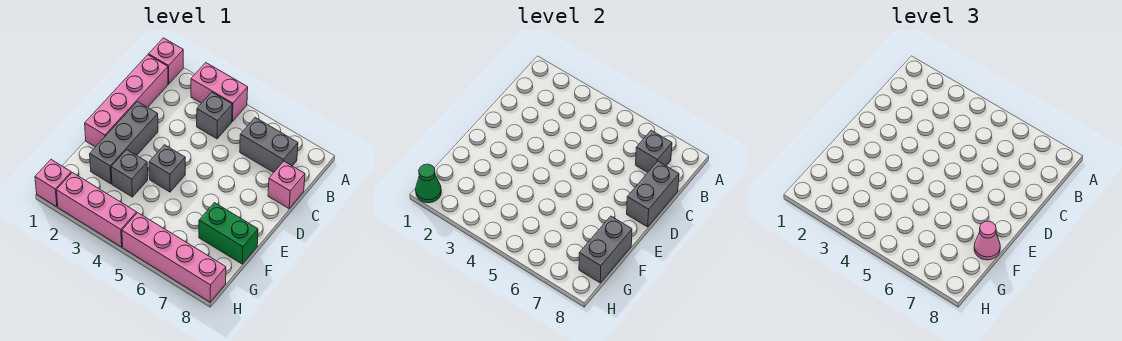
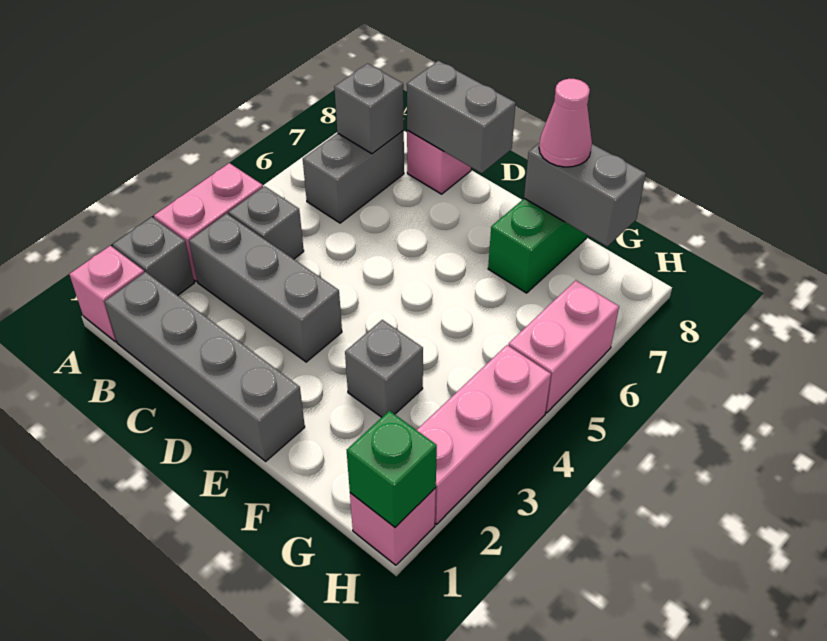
pink 1x4 brick [85,55,168,147] -> grey 1x4 brick [105,272,305,461]
grey 1x3 brick [90,102,158,184] -> grey 1x3 brick moved to [189,213,342,362]
grey 1x1 brick [149,145,185,192] -> grey 1x1 brick moved to [112,217,194,296]
green 1x1 cone [416,164,441,203] -> green 1x1 brick [347,411,437,527]
pink 1x4 brick [122,213,226,302] -> pink 1x2 brick [508,280,619,413]

